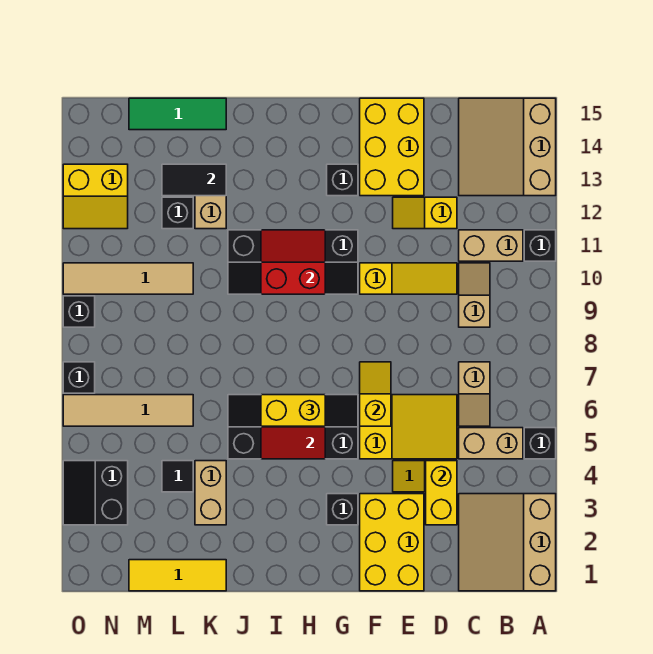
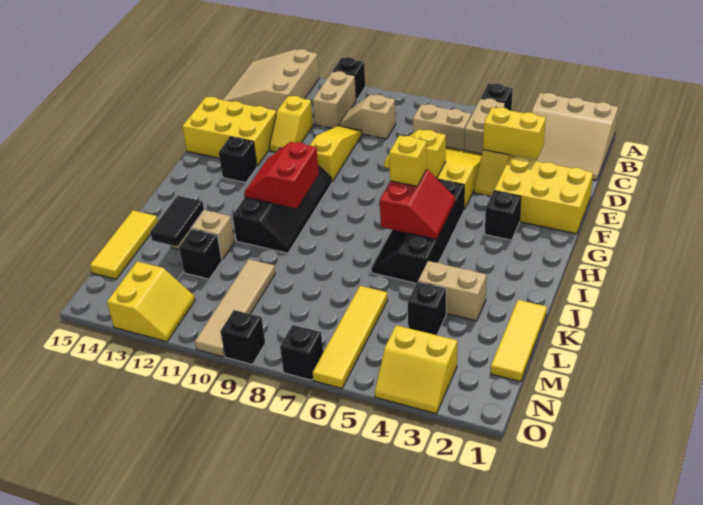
tan 3x3 slope [459,98,556,196] -> tan 3x3 slope turned to [223,49,319,114]
tan 1x2 slope [459,362,490,426] -> tan 1x2 brick [413,104,471,150]
yellow 1x2 brick [261,395,325,426] -> yellow 1x1 brick [389,135,427,186]
green 1x3 tile [129,98,226,130] -> yellow 1x3 tile [90,210,158,279]
black 1x1 tile [162,461,193,492] -> black 1x1 brick [408,282,446,335]
tan 1x4 tile [63,395,193,426] -> yellow 1x4 tile [313,286,388,388]
black 2x2 slope [63,461,128,525] -> yellow 2x2 slope [375,325,457,414]

